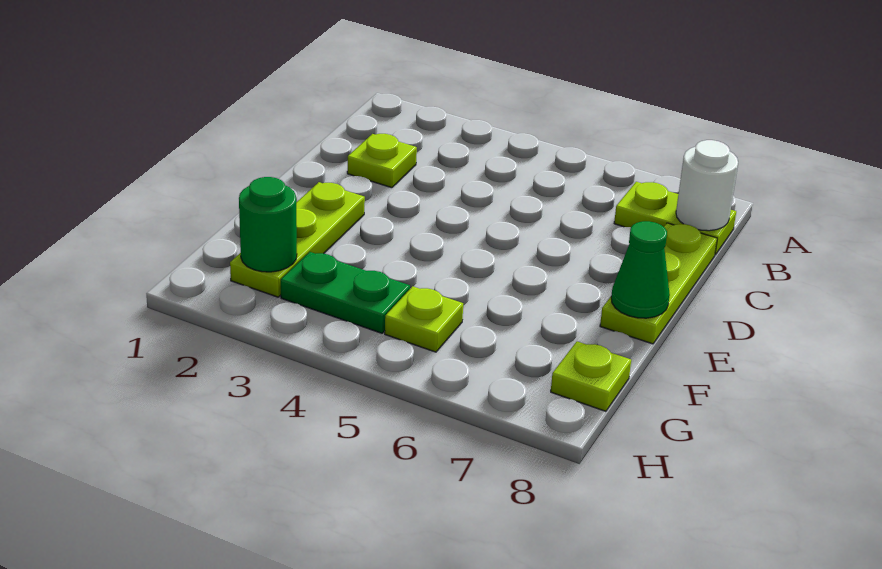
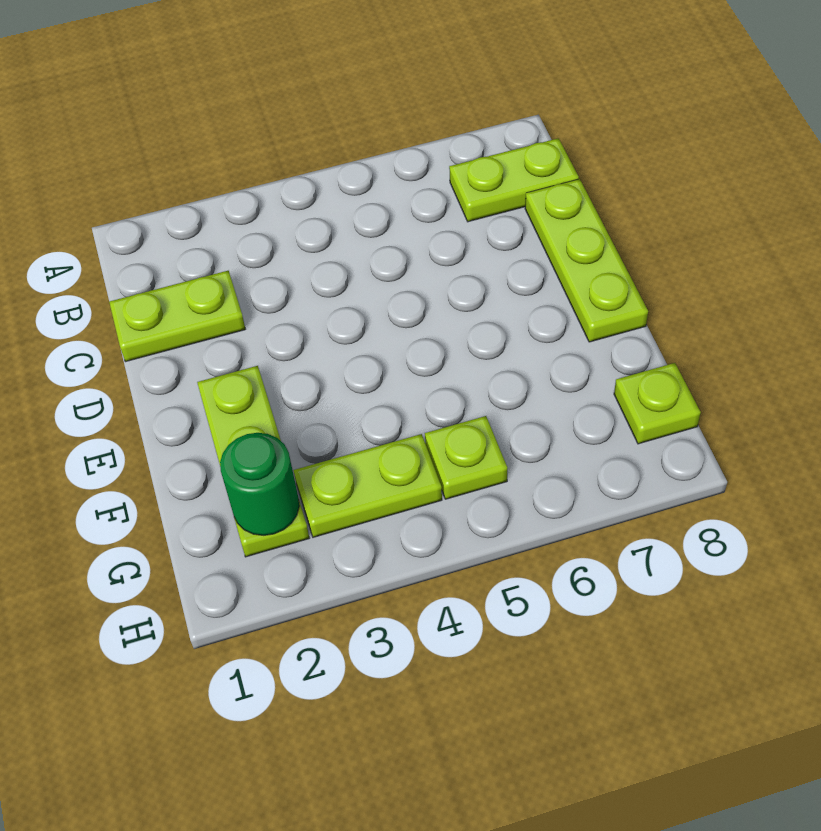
white 1x1 round brick [676,140,738,231] -> none
lime 1x1 plate [347,134,417,188] -> lime 1x2 plate [109,271,245,362]
green 1x1 cone [611,221,670,318] -> none
green 1x2 plate [281,252,410,333] -> lime 1x2 plate [293,434,442,537]

